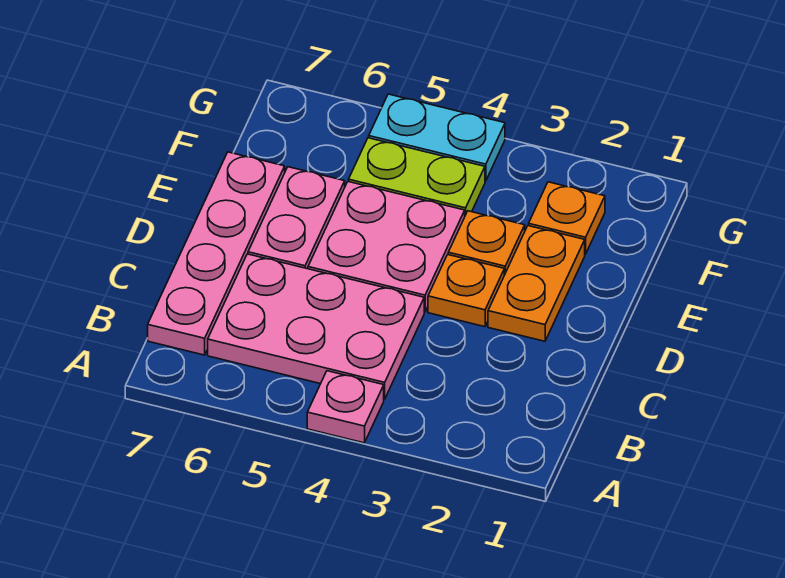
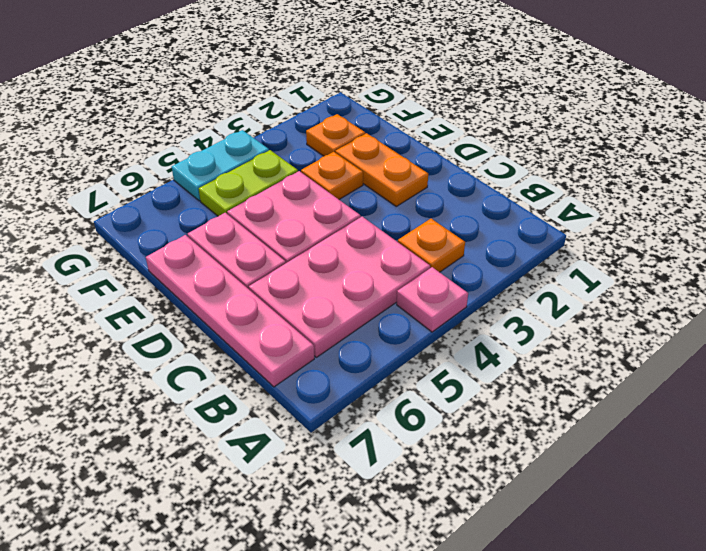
orange 1x1 plate [428,255,504,327] -> orange 1x1 plate moved to [398,219,465,272]

